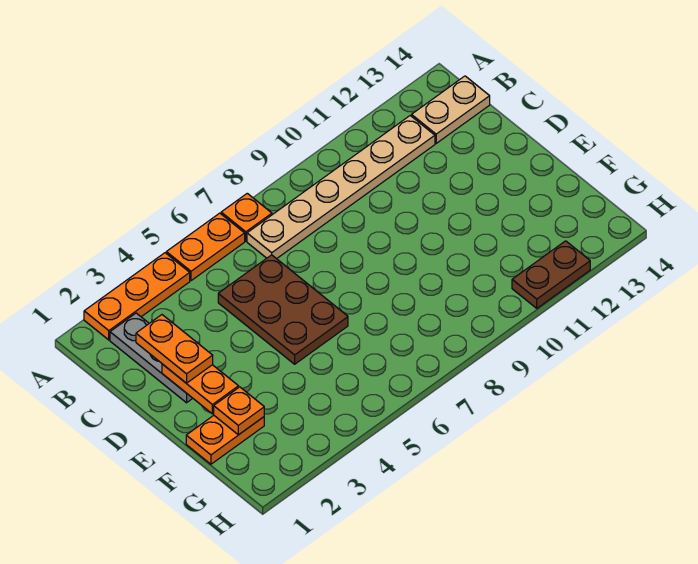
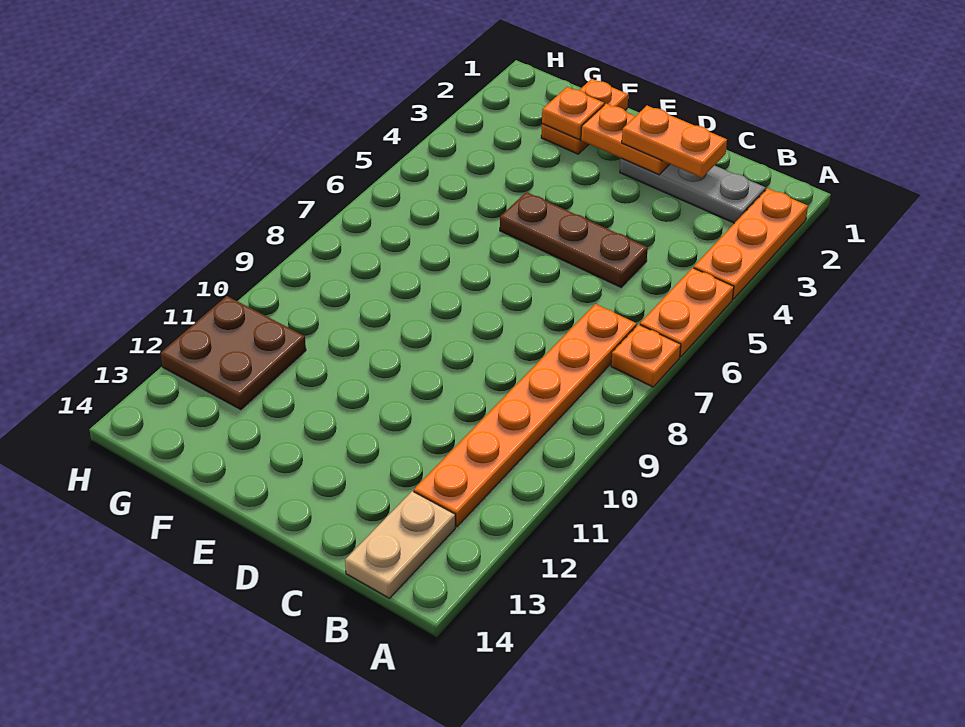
tan 1x6 plate [247,116,435,259] -> orange 1x6 plate [414,304,637,527]
brown 2x3 plate [218,255,348,364] -> brown 1x3 plate [500,192,648,287]
brown 1x2 plate [512,241,590,308] -> brown 2x2 plate [161,296,306,410]

